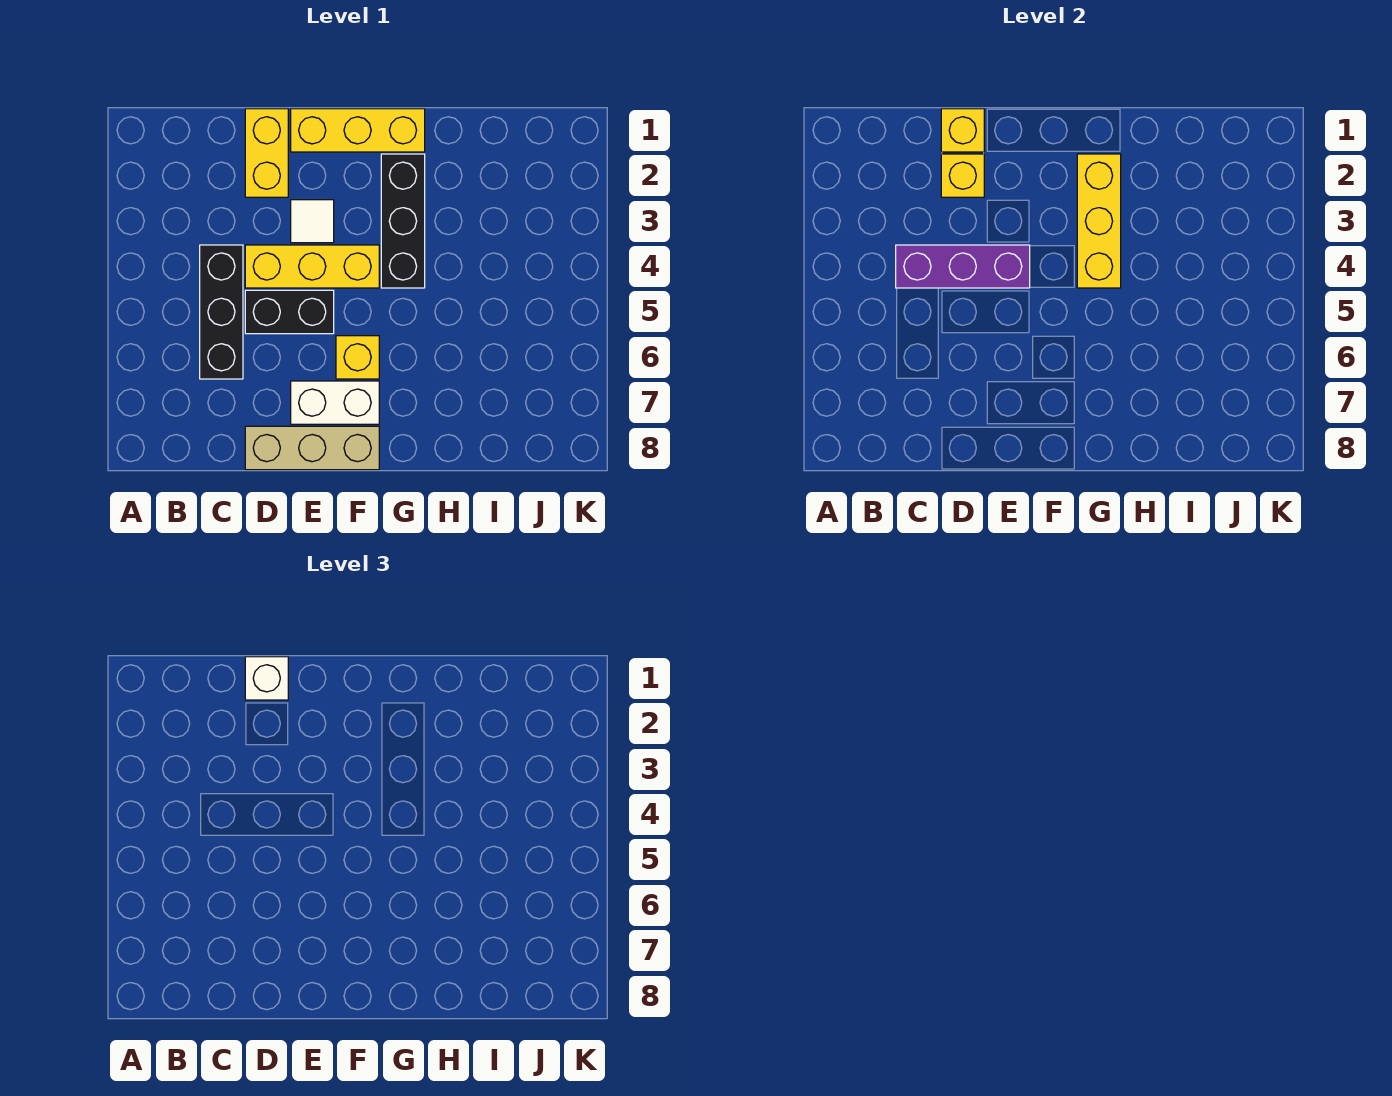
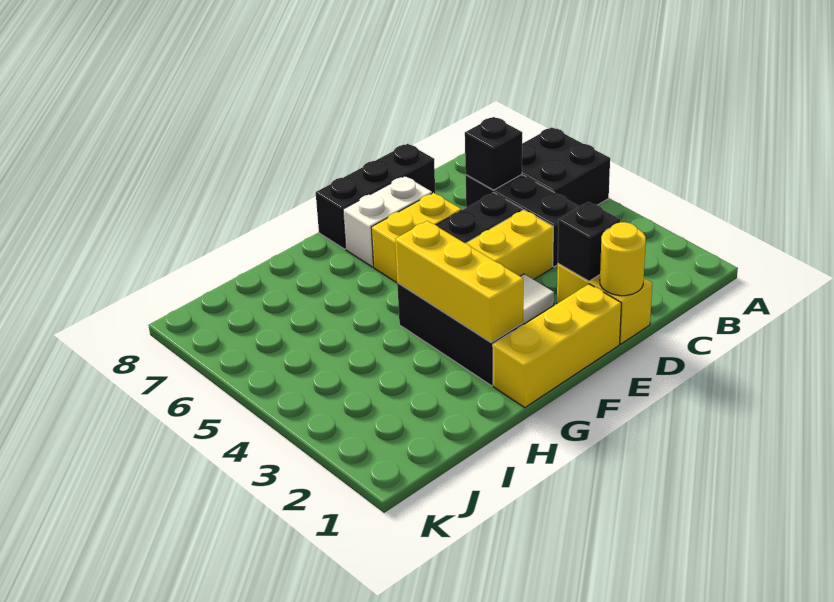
none -> black 2x2 brick [522,127,610,206]
purple 1x3 brick [896,245,1030,288] -> none
none -> black 1x1 brick [465,117,522,190]
yellow 1x1 brick [941,109,984,152] -> yellow 1x1 round brick [600,222,646,296]
white 1x1 brick [245,657,288,700] -> none
yellow 1x1 brick [941,154,984,197] -> black 1x1 brick [558,202,620,281]
tan 1x3 brick [245,426,379,470] -> black 1x3 brick [316,144,435,249]
yellow 1x1 brick [336,336,379,379] -> yellow 1x2 brick [371,193,461,283]

